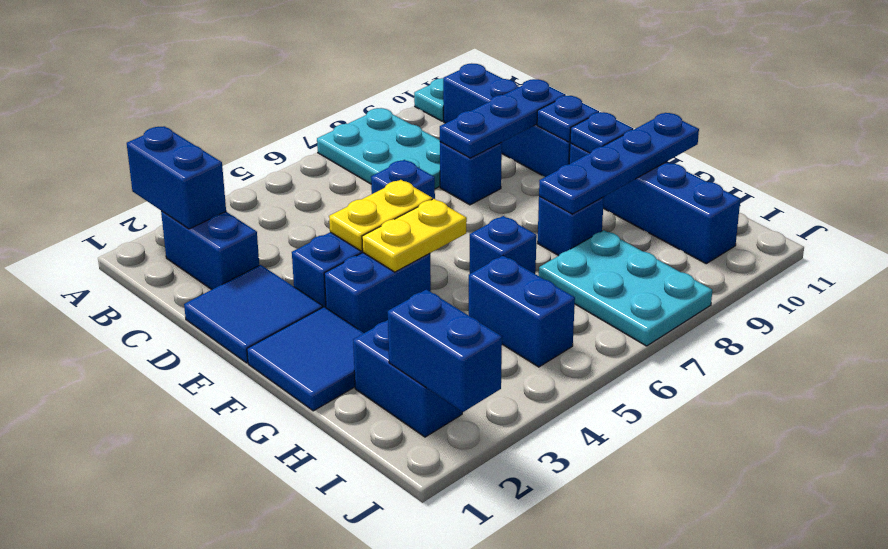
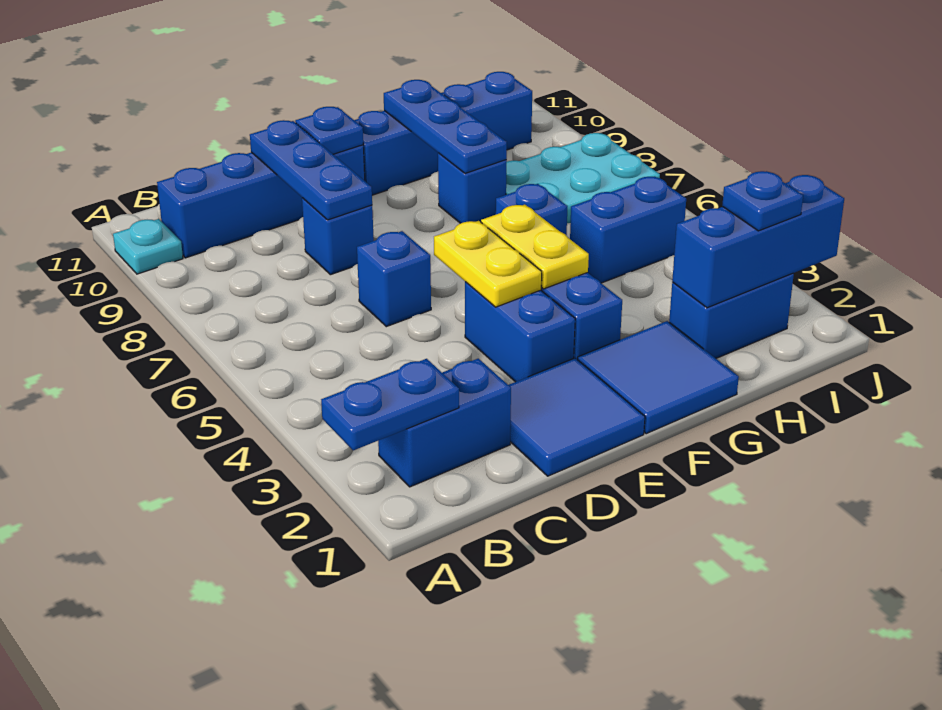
blue 1x2 brick [127,126,226,229] -> blue 1x2 plate [321,359,459,451]
cyan 2x3 plate [317,108,440,189] -> none
blue 1x1 plate [570,112,633,153] -> blue 1x1 plate moved to [722,171,803,231]
blue 1x4 plate [539,113,699,214] -> blue 1x3 plate [384,80,507,173]
blue 1x2 brick [388,289,502,412] -> blue 1x3 brick [672,175,844,308]

